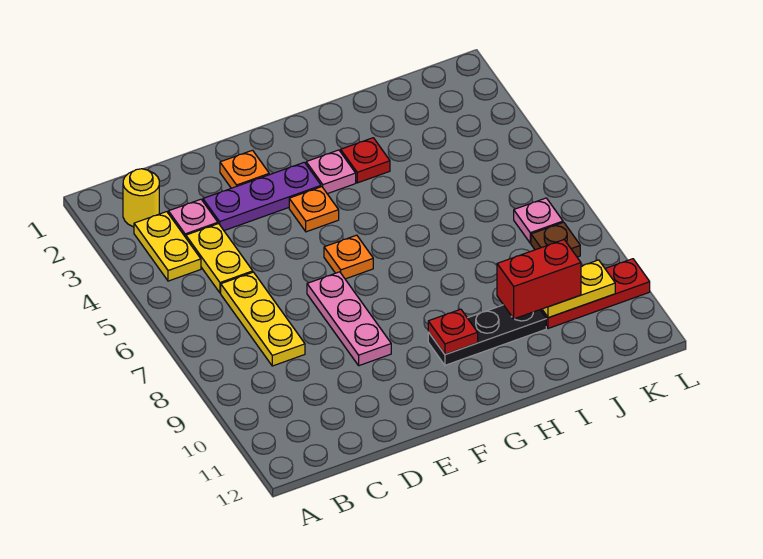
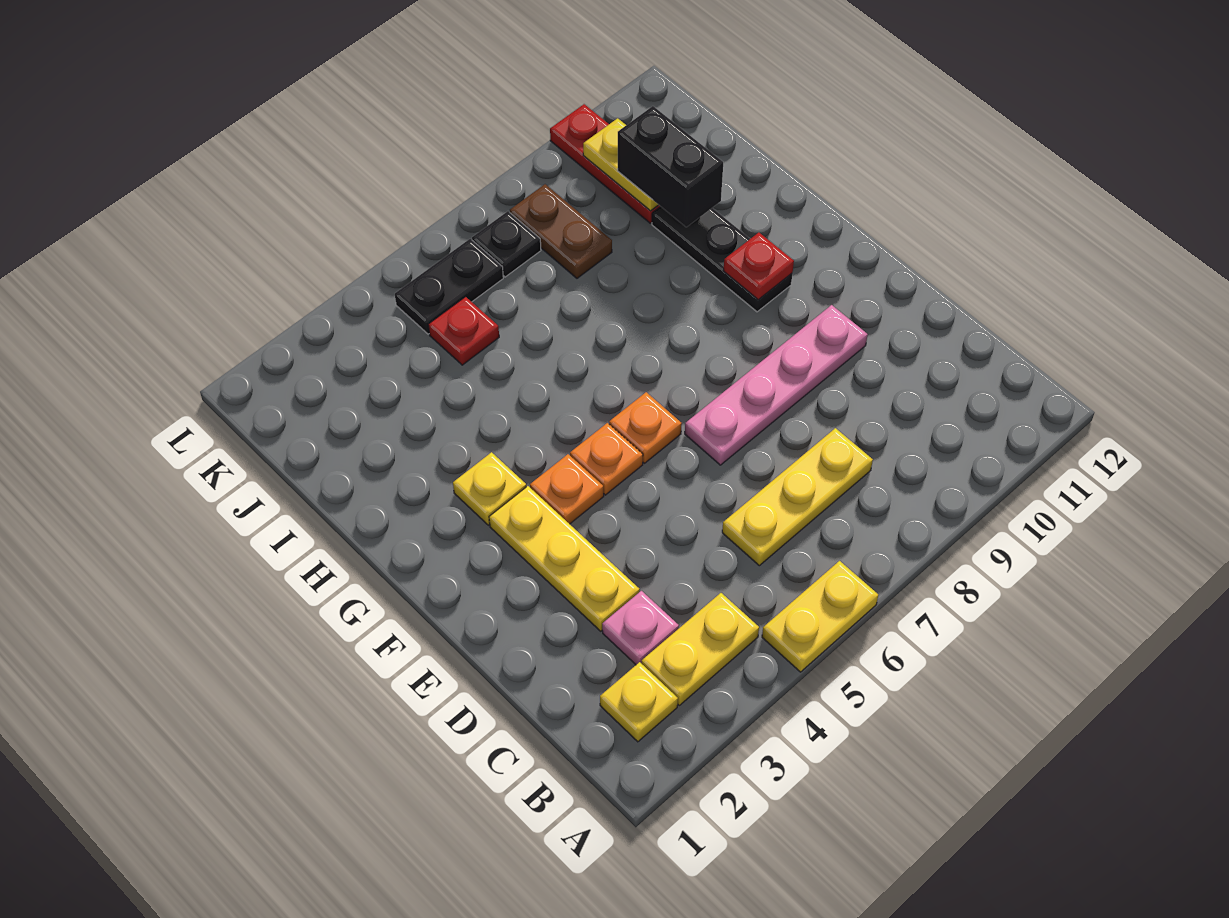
yellow 1x1 round brick [123,169,159,227] -> yellow 1x1 plate [600,662,678,742]
yellow 1x2 plate [186,224,253,293] -> yellow 1x2 plate moved to [762,561,878,672]
purple 1x3 plate [203,162,321,231] -> yellow 1x3 plate [489,486,640,631]
orange 1x1 plate [220,150,269,188] -> orange 1x1 plate moved to [570,423,643,495]
pink 1x3 plate [307,272,391,366] -> pink 1x4 plate [685,305,868,465]
pink 1x1 plate [306,150,356,194] -> yellow 1x1 plate [453,452,526,525]
red 1x1 plate [341,138,390,183] -> red 1x1 plate moved to [428,297,499,365]
red 1x2 brick [497,240,581,319] -> black 1x2 brick [618,106,723,227]
none -> black 1x2 plate [395,239,503,334]
pink 1x1 plate [514,198,563,243] -> black 1x1 plate [472,211,541,277]
brown 1x1 plate [531,222,580,257] -> brown 1x2 plate [510,184,612,278]

